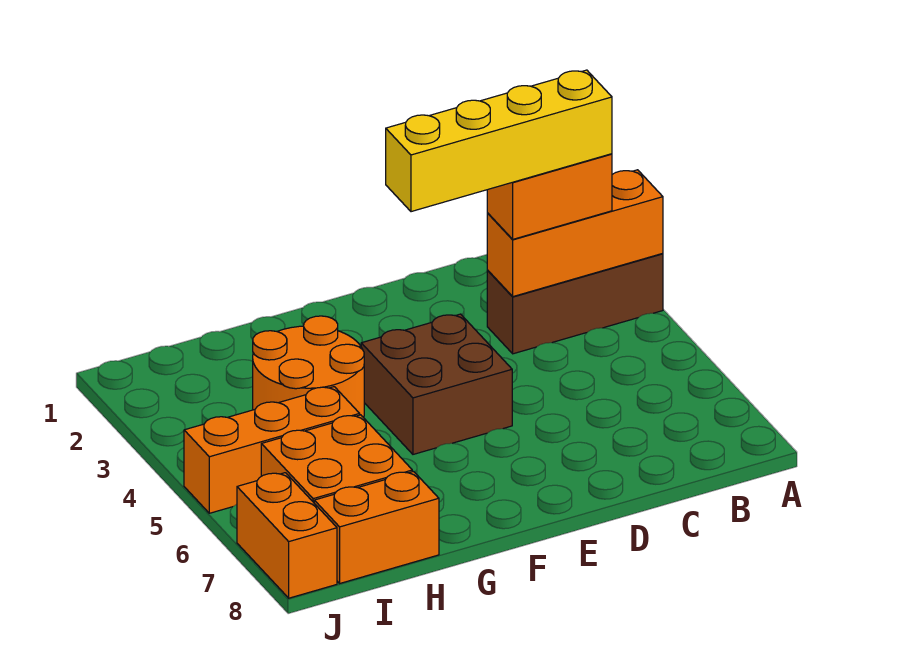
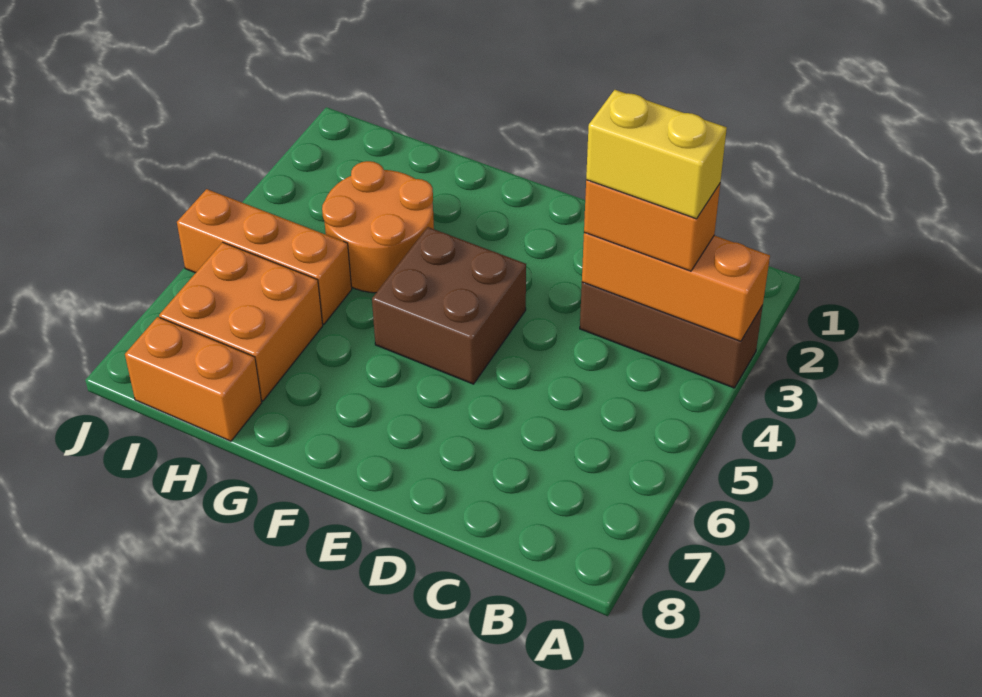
yellow 1x4 brick [386,70,612,212] -> yellow 1x2 brick [586,90,727,219]
orange 1x2 brick [237,473,337,598] -> none

